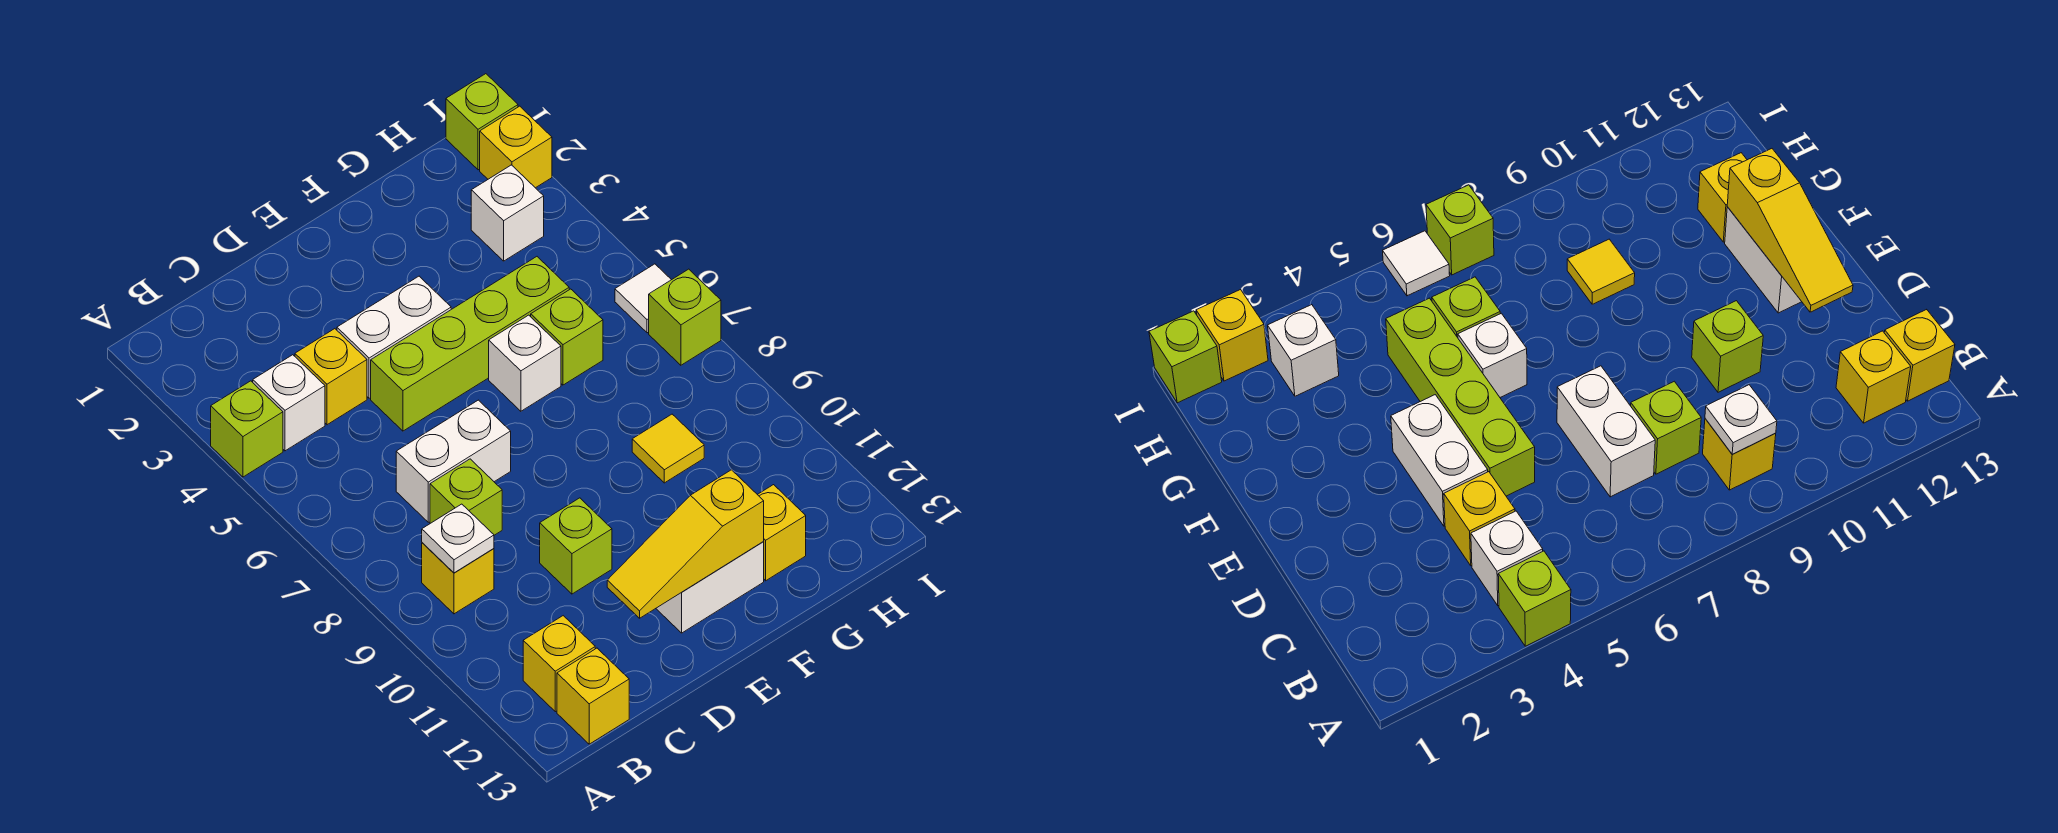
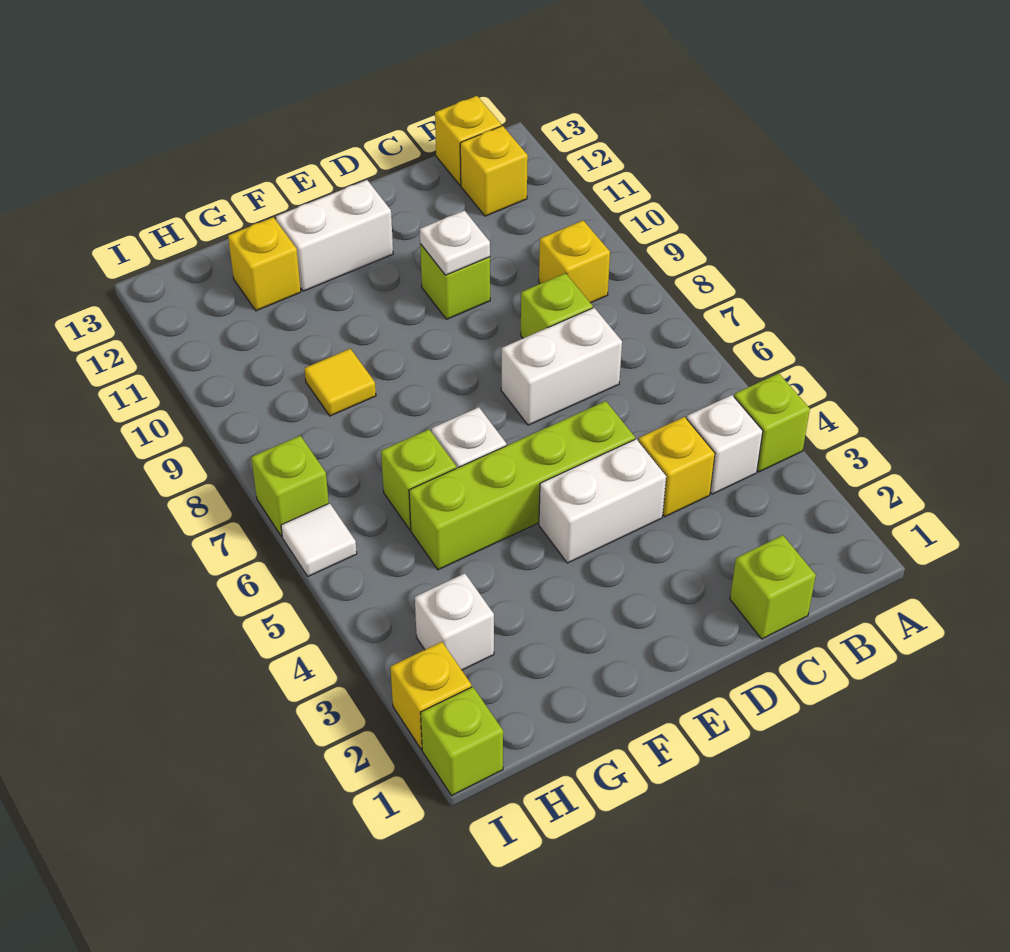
white 1x1 plate [422,504,494,573] -> white 1x1 plate moved to [420,210,490,275]
none -> lime 1x1 brick [730,535,816,639]
yellow 1x3 slope [607,470,764,618] -> none

